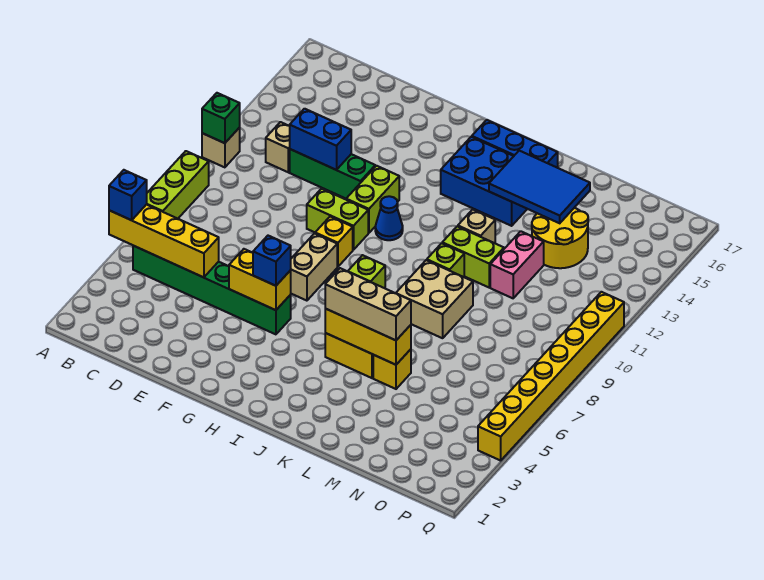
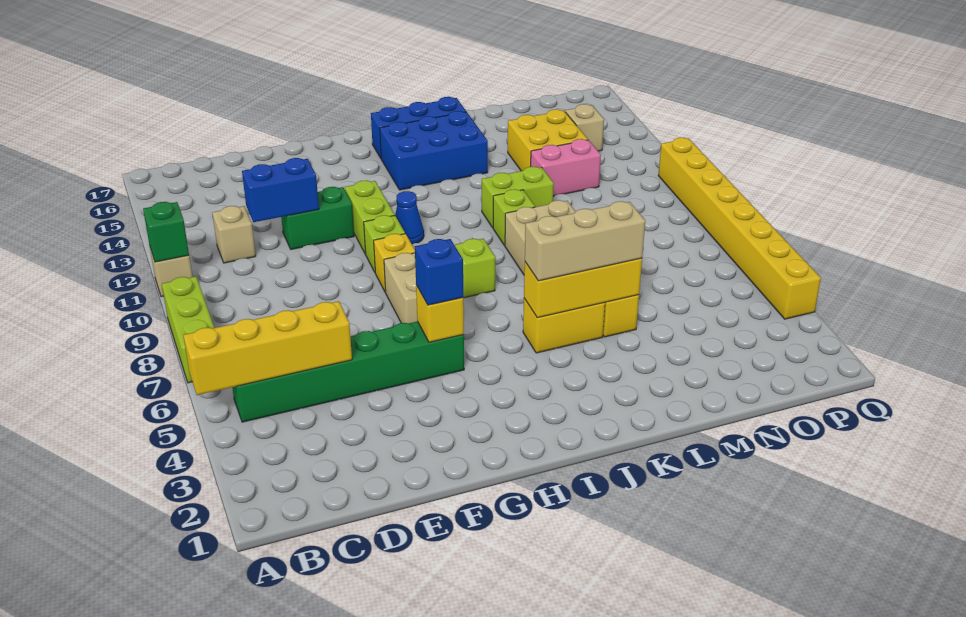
blue 1x1 brick [109,170,147,220] -> none
green 1x3 brick [290,149,375,198] -> green 1x2 brick [281,187,354,249]
yellow 1x2 brick [229,249,291,310] -> yellow 1x1 brick [416,285,464,342]
lime 1x2 brick [307,189,368,250] -> lime 1x1 brick [364,215,405,272]
tan 1x1 brick [458,209,495,243] -> tan 1x1 brick moved to [565,104,604,151]
blue 2x3 tile [489,151,590,223] -> none
pink 1x2 brick [490,231,544,298] -> pink 1x2 brick turned to [531,139,601,196]
yellow 2x2 round brick [532,208,588,268] -> yellow 2x2 brick [508,109,588,171]

